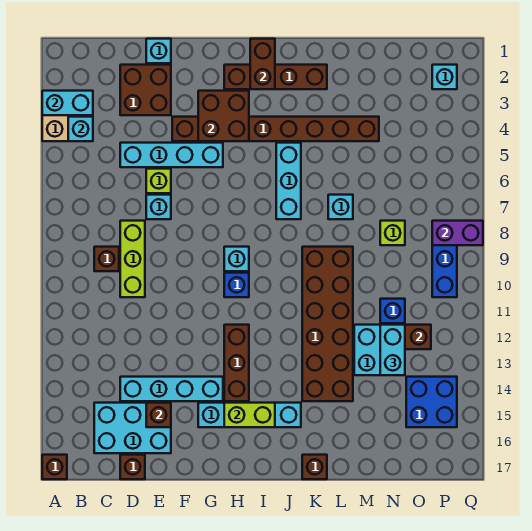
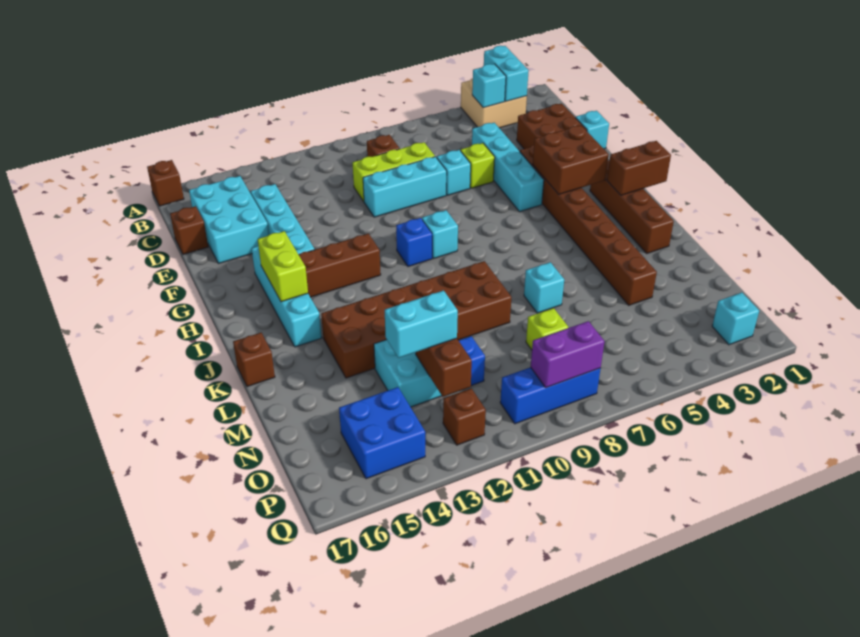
brown 1x1 brick [146,403,171,427] -> brown 1x1 brick moved to [443,388,486,445]
cyan 1x3 brick [276,143,301,219] -> cyan 1x3 brick moved to [363,157,447,217]
purple 1x2 brick [432,221,483,245] -> purple 1x2 brick turned to [531,321,605,388]

